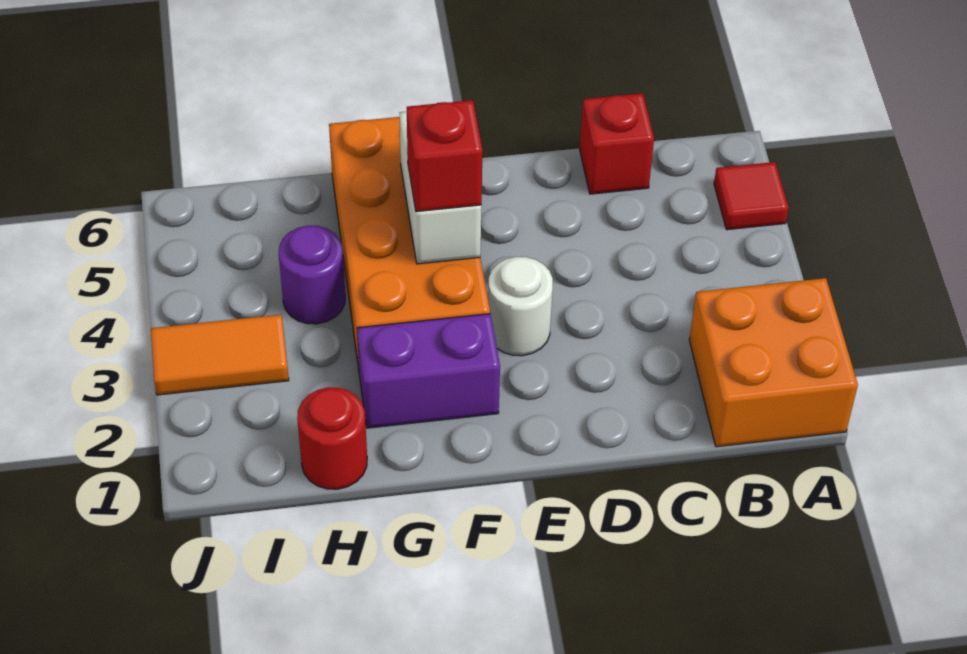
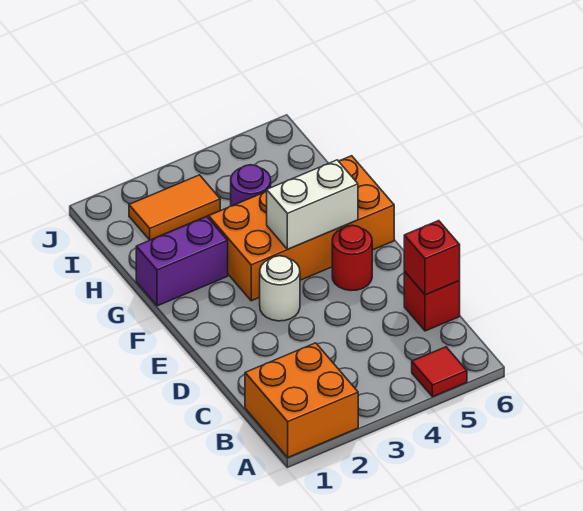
purple 1x2 brick [357,314,500,428] -> purple 1x2 brick turned to [136,216,228,306]
red 1x1 brick [407,100,483,212] -> red 1x1 brick moved to [404,221,460,295]
red 1x1 round brick [297,387,367,489] -> red 1x1 round brick moved to [332,225,372,291]
orange 1x2 tile [151,315,289,395] -> orange 1x2 tile turned to [129,175,220,240]

